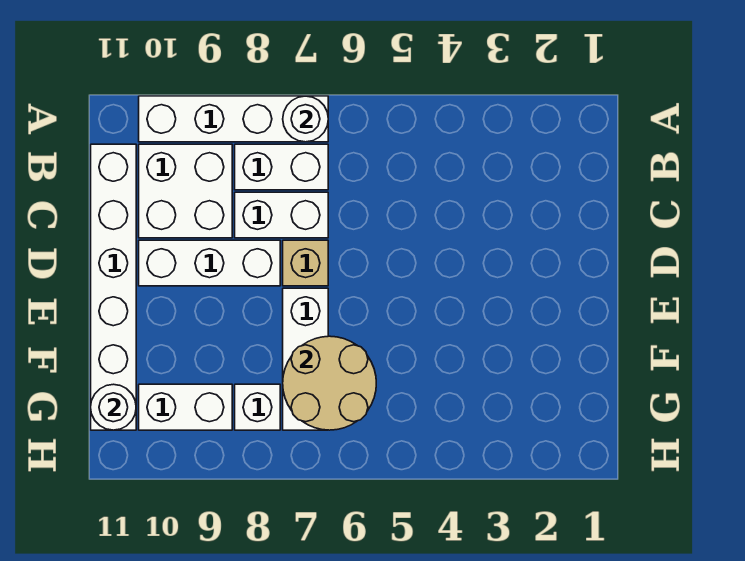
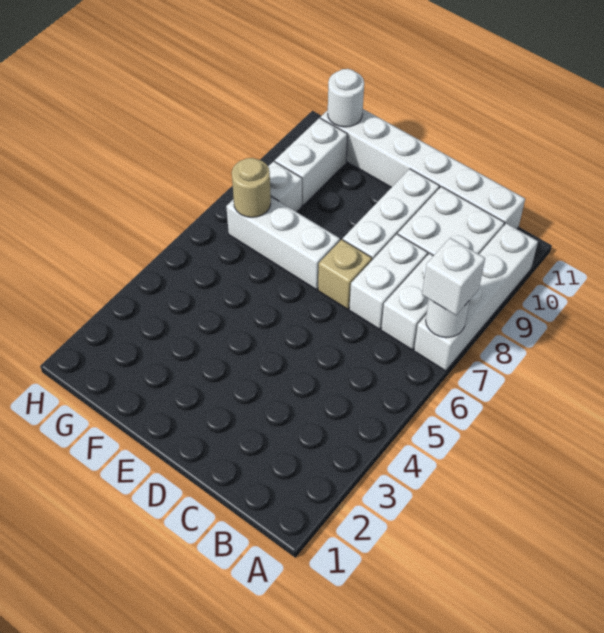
none -> white 1x1 brick [422,238,485,315]
tan 2x2 round brick [283,336,376,430] -> tan 1x1 round brick [232,158,271,217]

